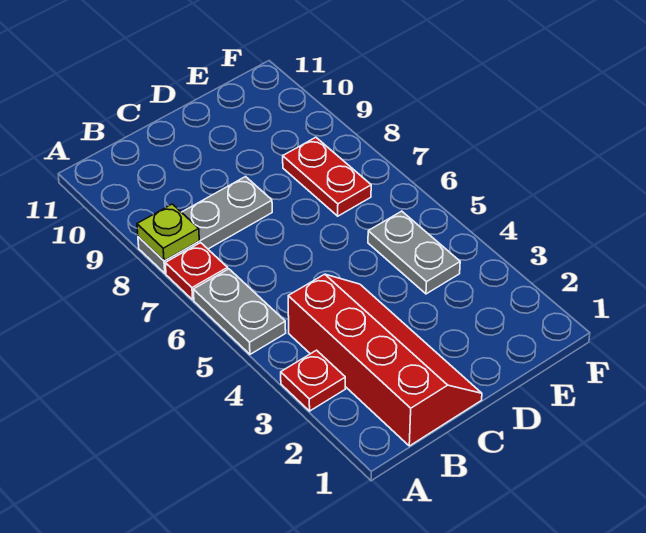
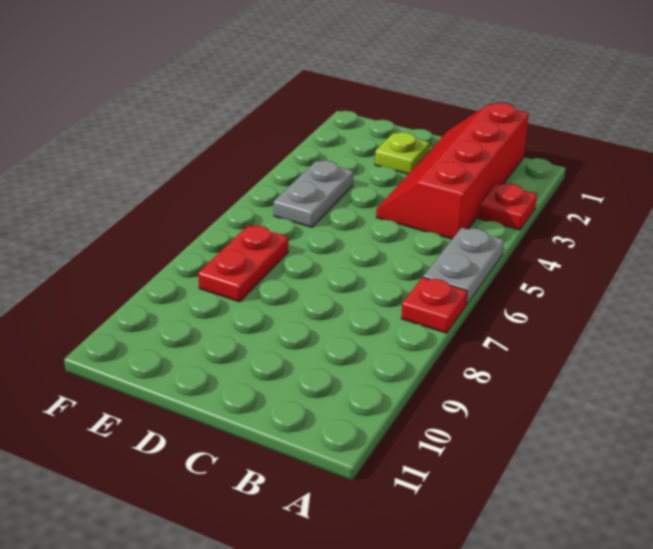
grey 1x3 plate [138,177,272,273] -> none
lime 1x1 plate [137,204,199,261] -> lime 1x1 plate moved to [375,132,430,174]

